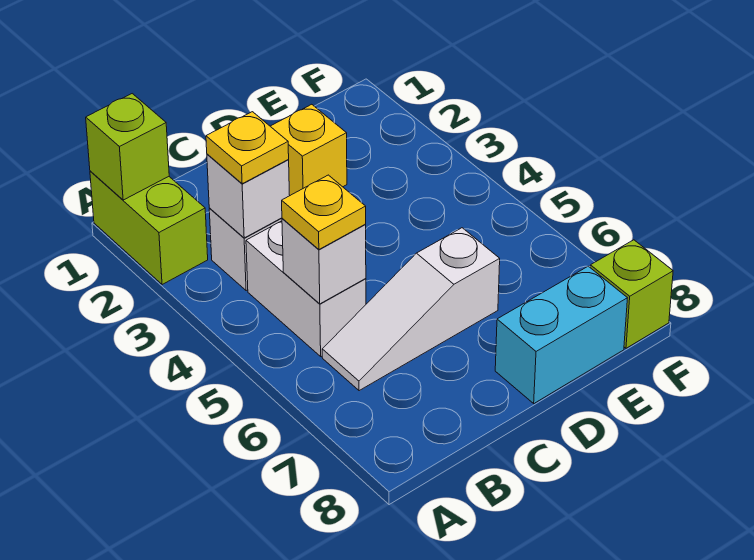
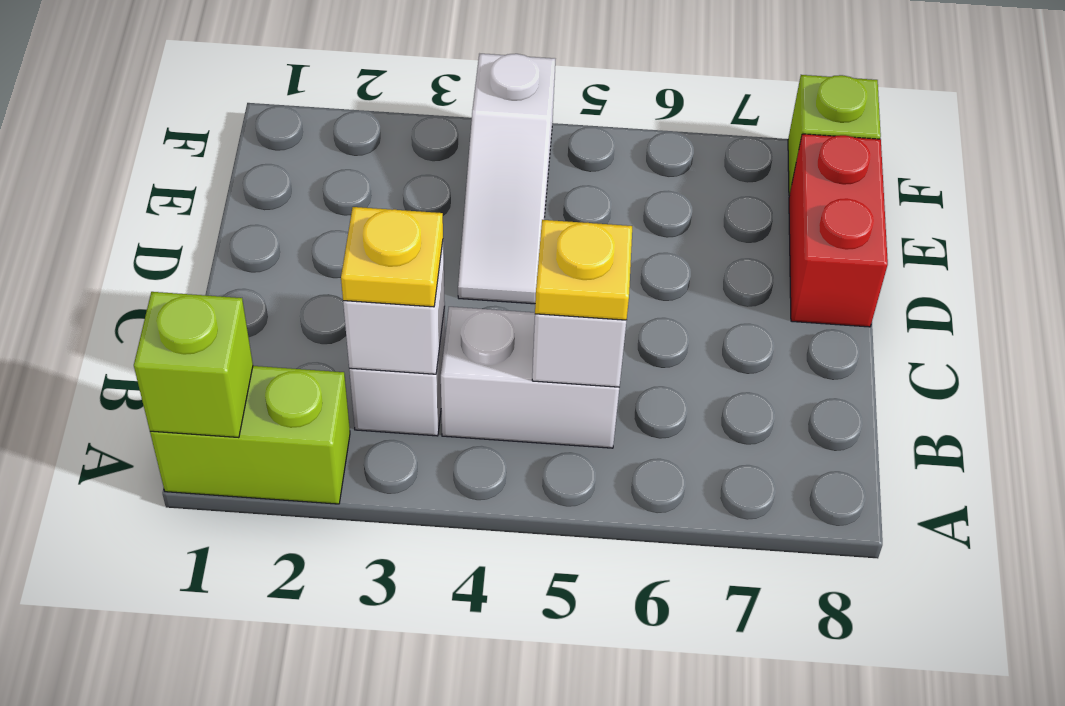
white 1x3 slope [322,228,500,391] -> white 1x3 slope moved to [458,54,555,304]
yellow 1x1 brick [270,104,347,195] -> none
cyan 1x2 brick [495,266,627,403] -> red 1x2 brick [789,134,888,327]

